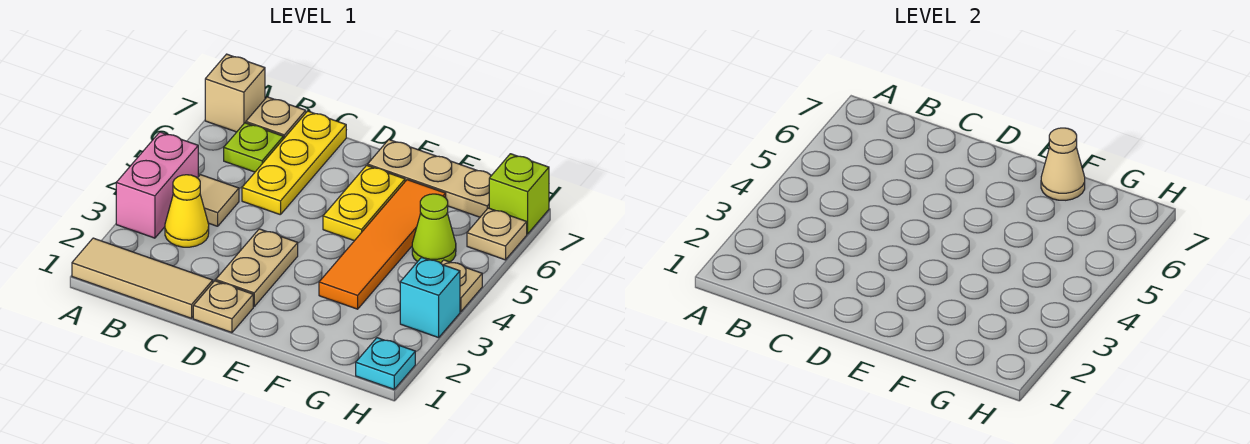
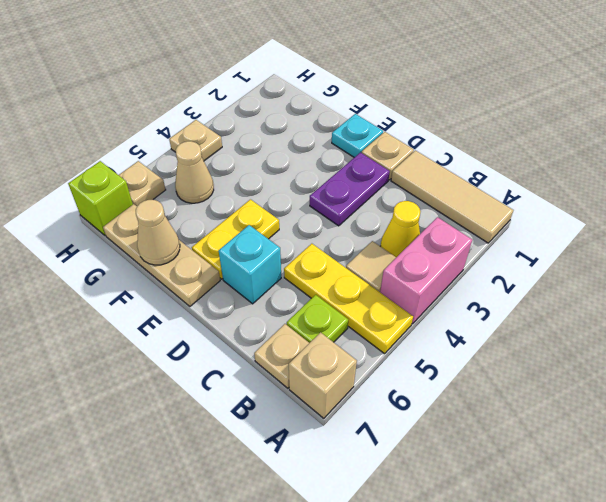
yellow 1x3 plate [242,111,346,215] -> yellow 1x3 plate turned to [284,244,413,354]
tan 1x2 plate [216,229,298,307] -> purple 1x2 plate [310,153,390,226]
orange 1x4 tile [319,180,446,309] -> none
lime 1x1 cone [412,194,456,263] -> tan 1x1 cone [175,141,214,203]
cyan 1x1 plate [356,338,415,389] -> cyan 1x1 plate moved to [332,114,383,157]
cyan 1x1 brick [400,257,460,338] -> cyan 1x1 brick moved to [219,225,281,304]

